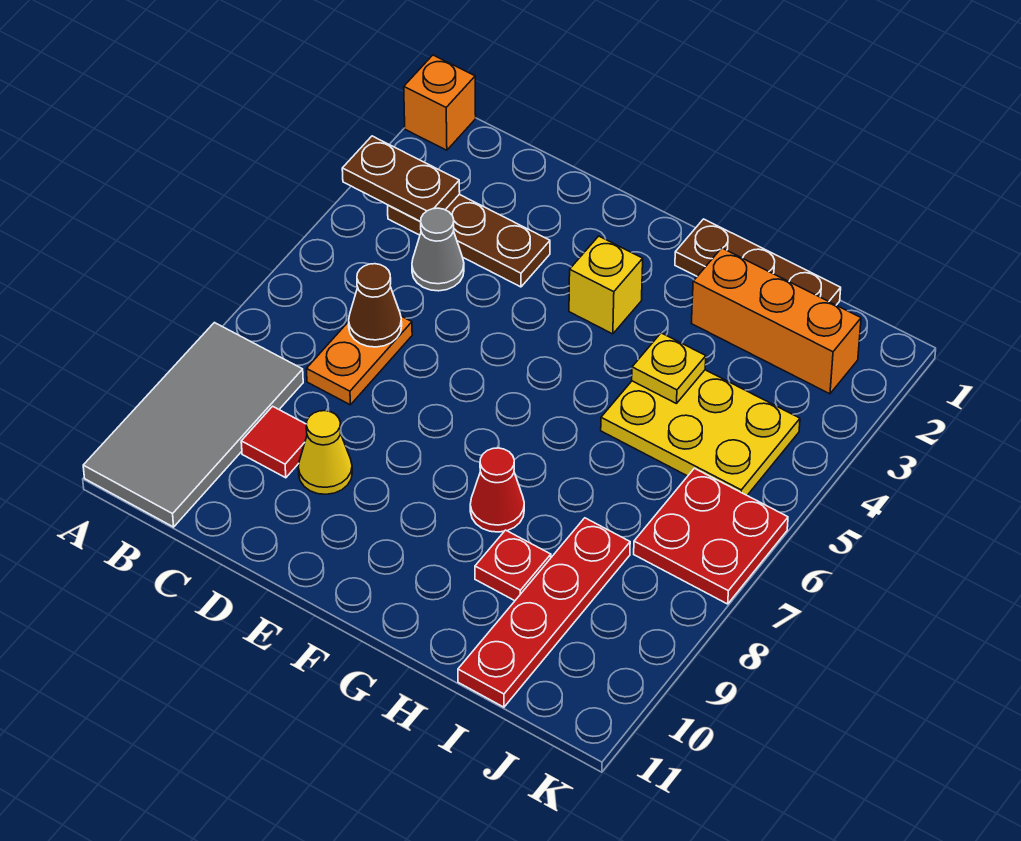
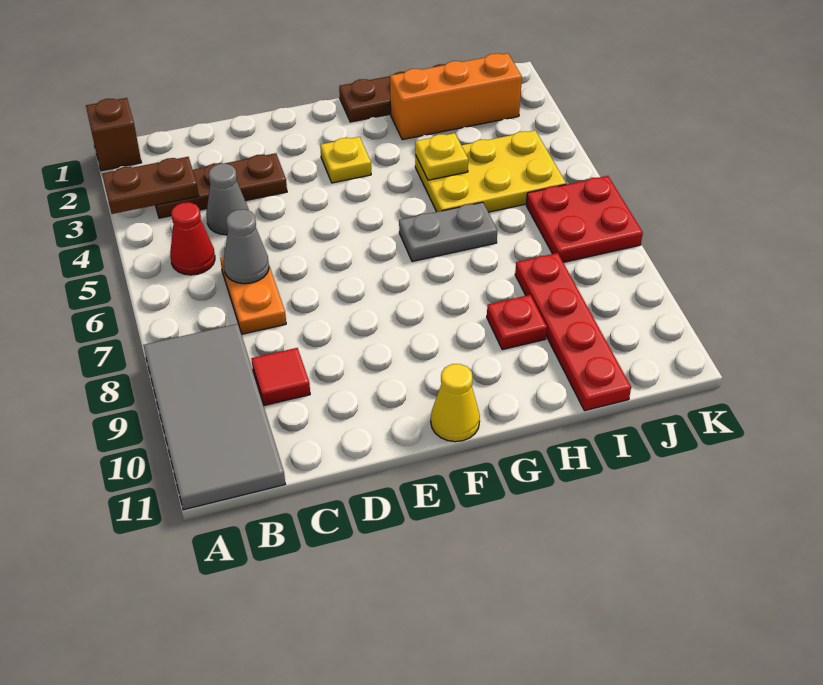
orange 1x1 brick [404,55,476,150] -> brown 1x1 brick [86,98,141,171]
brown 1x1 cone [349,264,402,347] -> grey 1x1 cone [223,209,269,284]
yellow 1x1 cone [298,411,352,494] -> yellow 1x1 cone moved to [431,364,480,442]
yellow 1x1 brick [569,236,643,334] -> yellow 1x1 plate [320,137,371,183]
none -> grey 1x2 plate [399,202,497,262]
red 1x1 cone [470,448,524,532] -> red 1x1 cone moved to [170,202,215,275]

